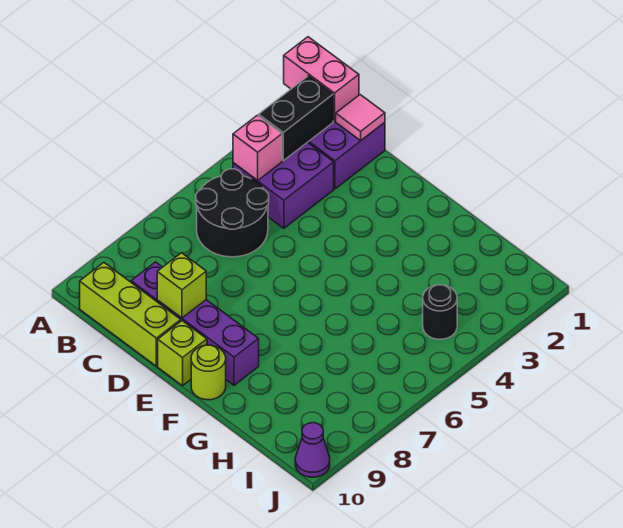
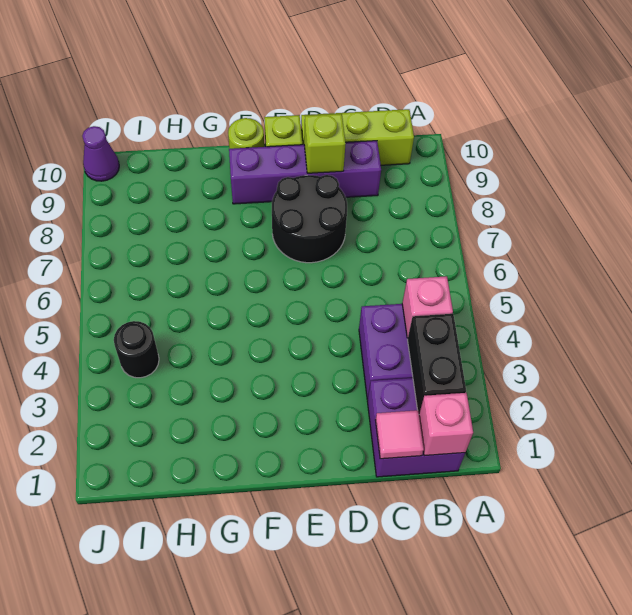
pink 1x2 brick [284,37,359,121] -> pink 1x1 brick [419,393,473,456]
black 2x2 round brick [196,169,269,257] -> black 2x2 round brick moved to [272,175,347,263]

